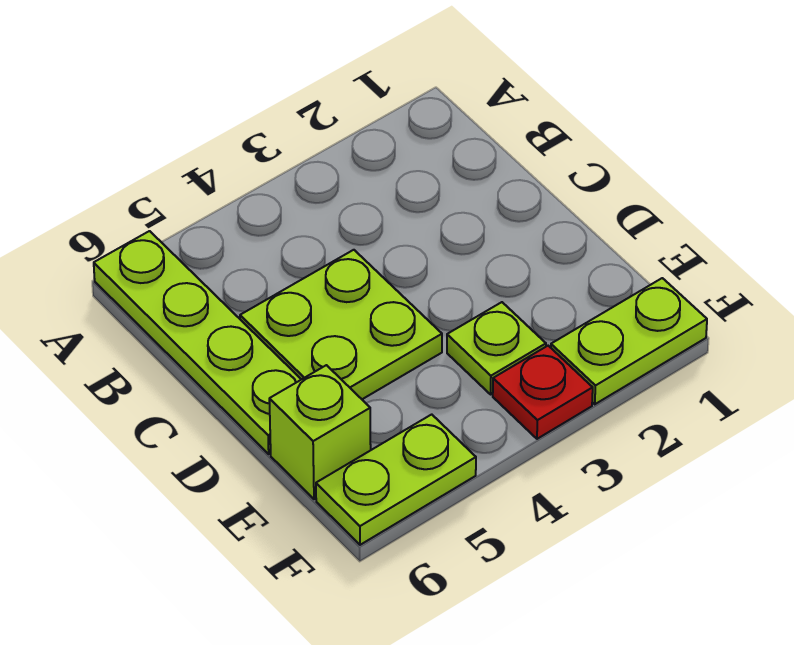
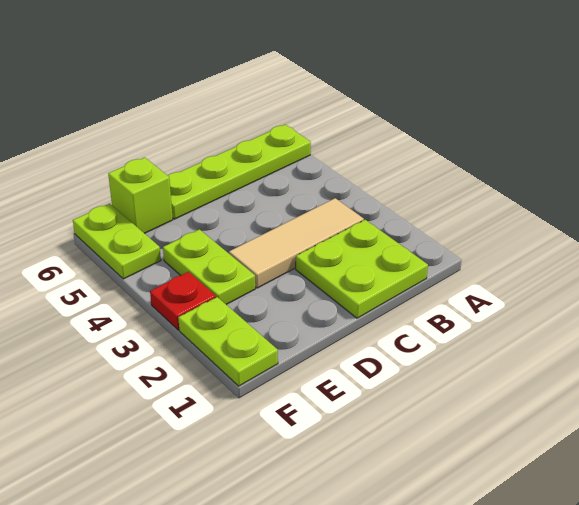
none -> tan 1x3 tile [229,198,364,288]
lime 2x2 plate [240,250,442,399] -> lime 2x2 plate moved to [296,220,428,318]
lime 1x1 plate [447,302,546,394] -> lime 1x2 plate [163,229,255,305]

